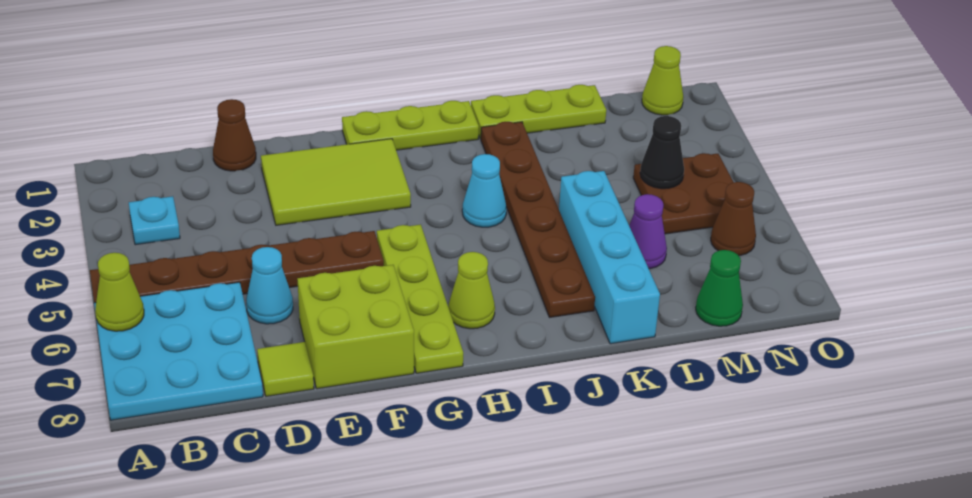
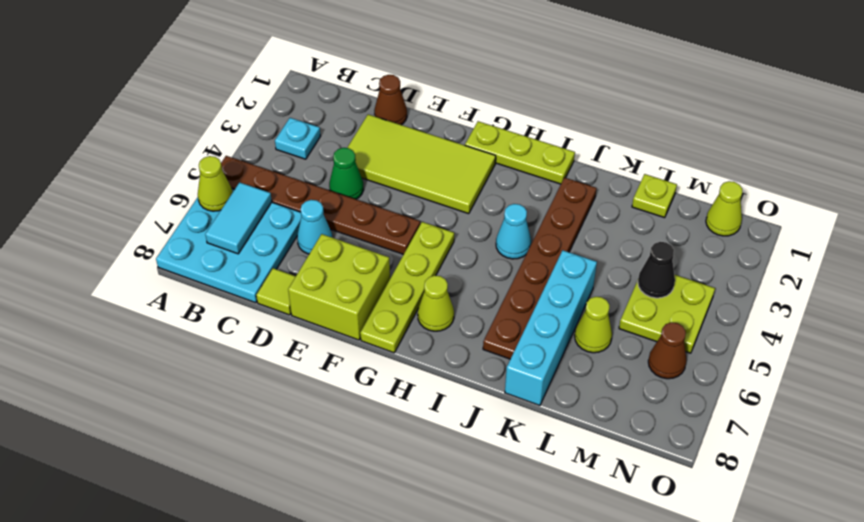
none -> cyan 1x2 tile [205,182,272,254]
lime 2x3 tile [261,139,411,225] -> lime 2x4 tile [347,114,496,214]
lime 1x3 plate [471,85,606,139] -> lime 1x1 plate [632,174,677,218]
purple 1x1 cone [629,194,667,269] -> lime 1x1 cone [575,297,612,353]
brown 2x2 plate [633,153,733,234] -> lime 2x2 plate [619,275,715,353]
green 1x1 cone [696,250,743,326] -> green 1x1 cone moved to [329,148,364,199]

